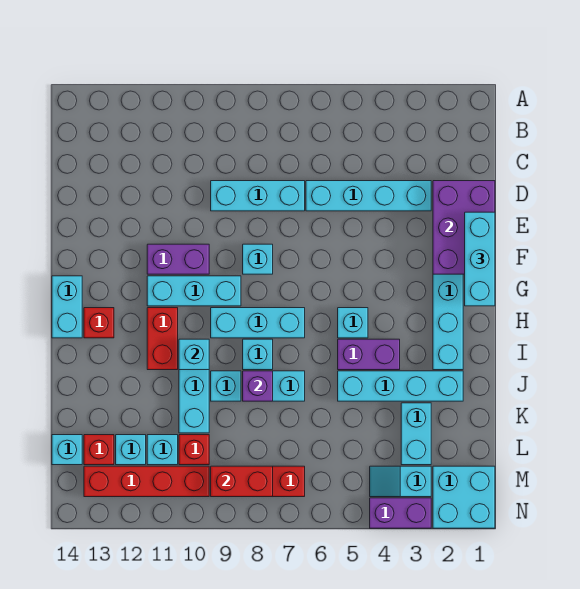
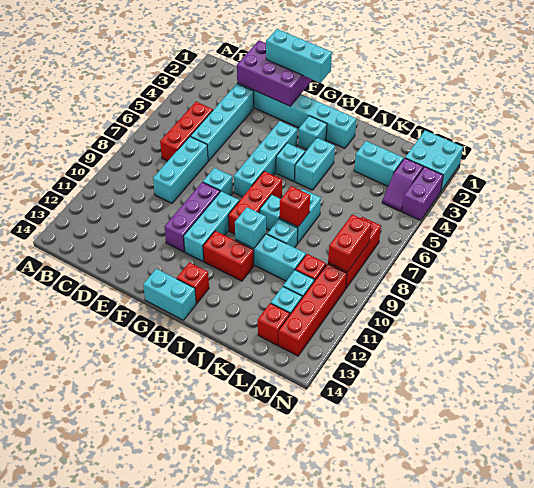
none -> red 1x3 brick [160,102,213,161]
purple 1x2 brick [147,244,209,274] -> purple 1x3 brick [164,182,220,252]
cyan 1x3 brick [211,308,305,338] -> red 1x3 brick [228,171,282,234]
purple 1x2 brick [338,339,400,370] -> cyan 1x2 brick [295,138,335,190]
cyan 1x4 brick [338,371,463,401] -> cyan 1x4 brick moved to [234,121,297,197]
purple 1x1 brick [243,371,273,401] -> red 1x1 brick [280,186,310,227]
cyan 1x1 brick [52,435,82,465] -> cyan 1x1 brick moved to [298,116,327,150]
cyan 1x2 slope [370,466,431,497] -> purple 1x2 slope [382,158,423,211]

